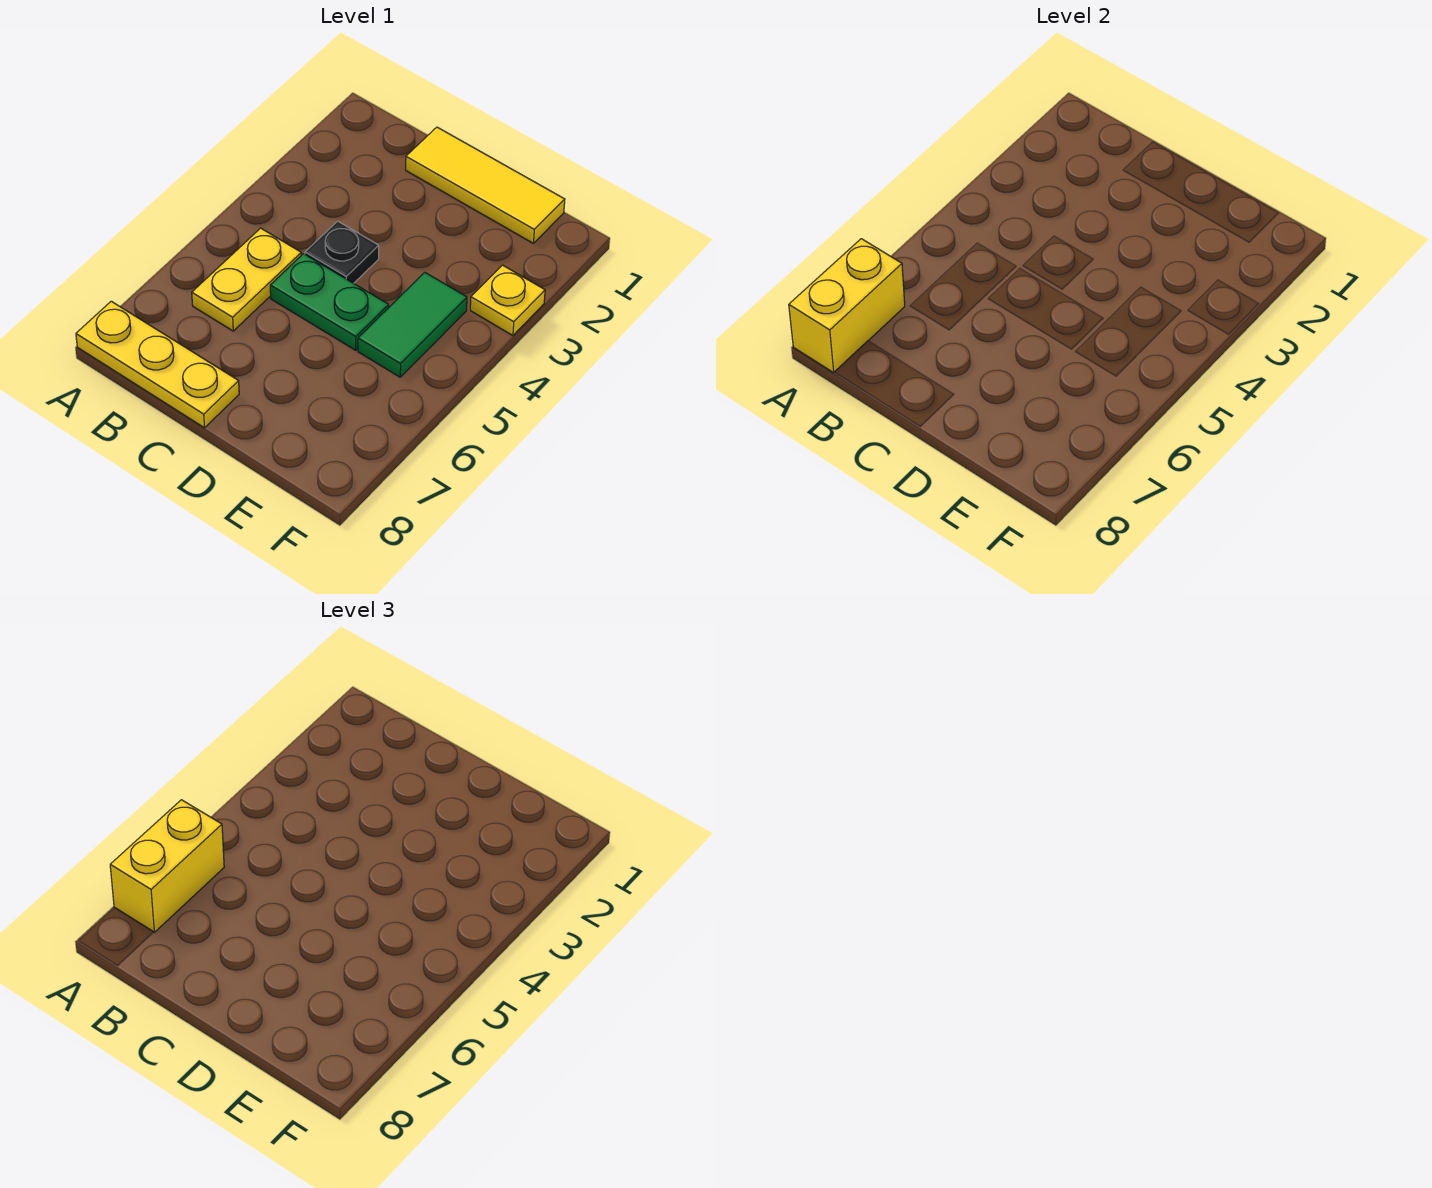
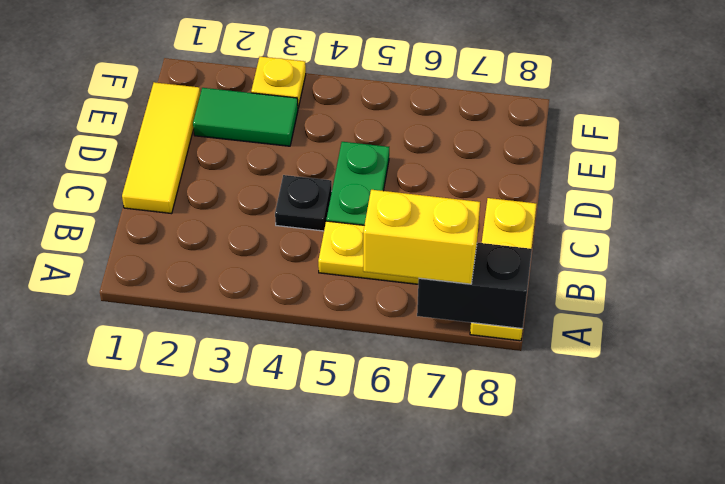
yellow 1x2 brick [789,239,905,373] -> black 1x2 brick [417,243,532,329]
green 1x2 tile [358,272,467,377] -> green 1x2 tile moved to [193,88,298,146]

